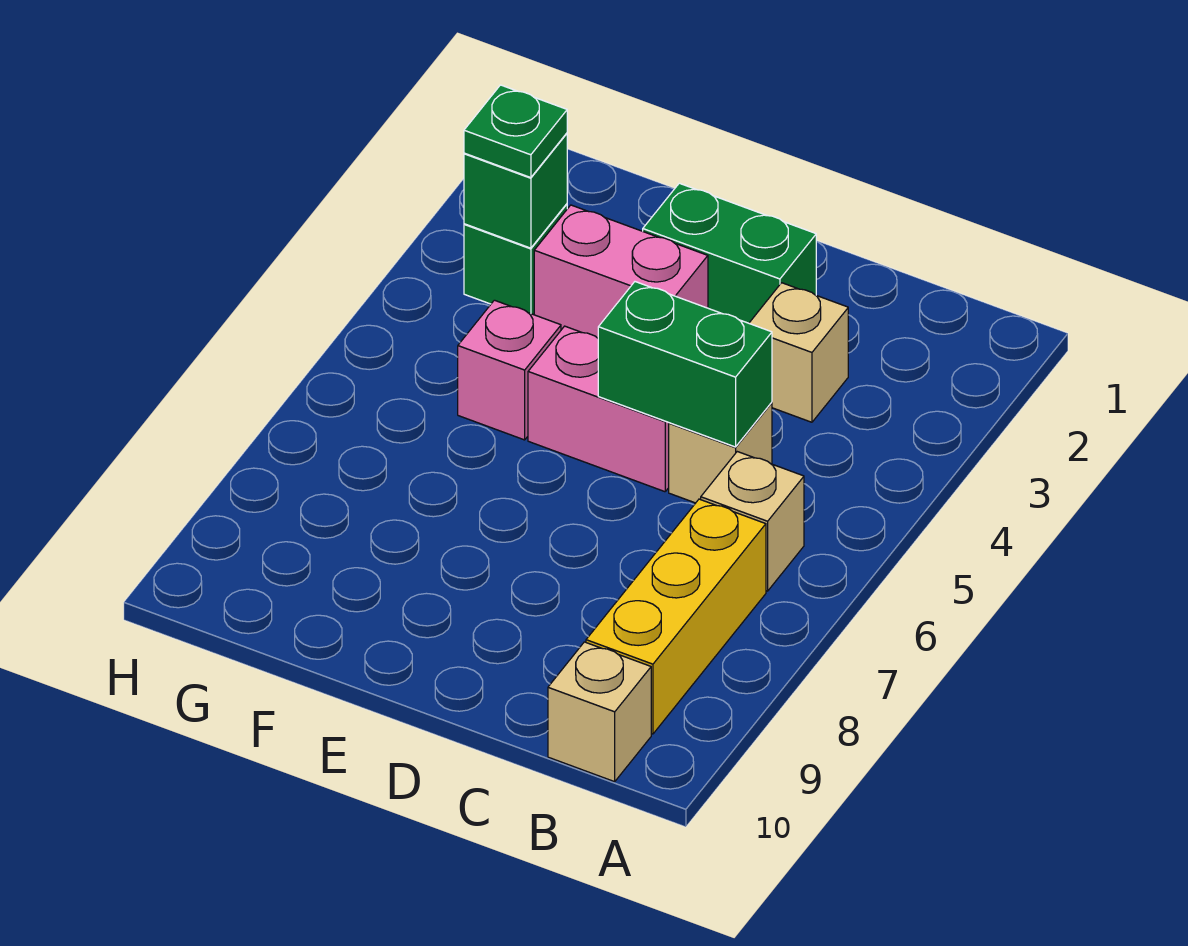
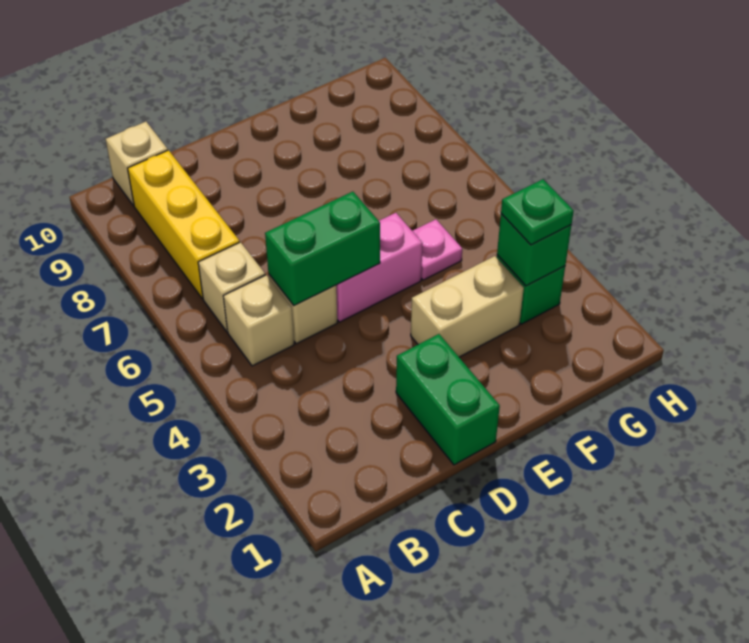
tan 1x1 brick [749,283,848,422] -> tan 1x1 brick moved to [223,275,294,366]
green 1x2 brick [643,183,816,323] -> green 1x2 brick turned to [396,334,500,465]
pink 1x2 brick [534,205,708,338] -> tan 1x2 brick [411,256,524,357]
pink 1x1 brick [458,300,561,440] -> pink 1x1 plate [413,219,462,280]

